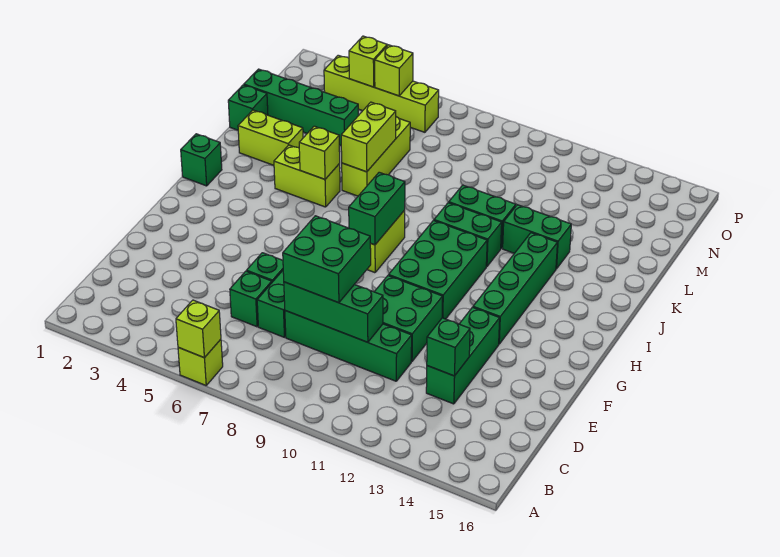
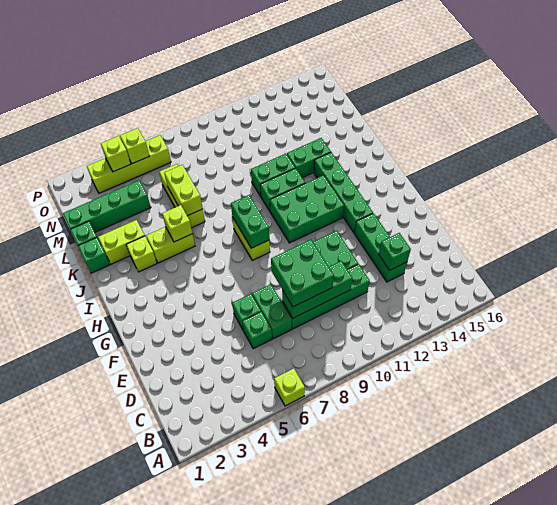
lime 1x1 brick [176,300,221,358] -> lime 1x1 brick moved to [126,236,157,272]
green 2x3 brick [389,221,487,319] -> green 2x3 brick turned to [270,175,344,243]
green 1x1 brick [181,134,222,186] -> green 1x1 brick moved to [78,237,110,273]

